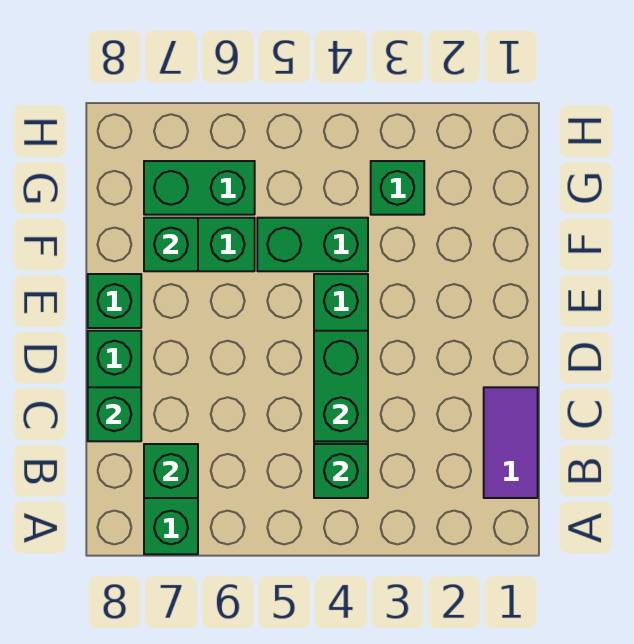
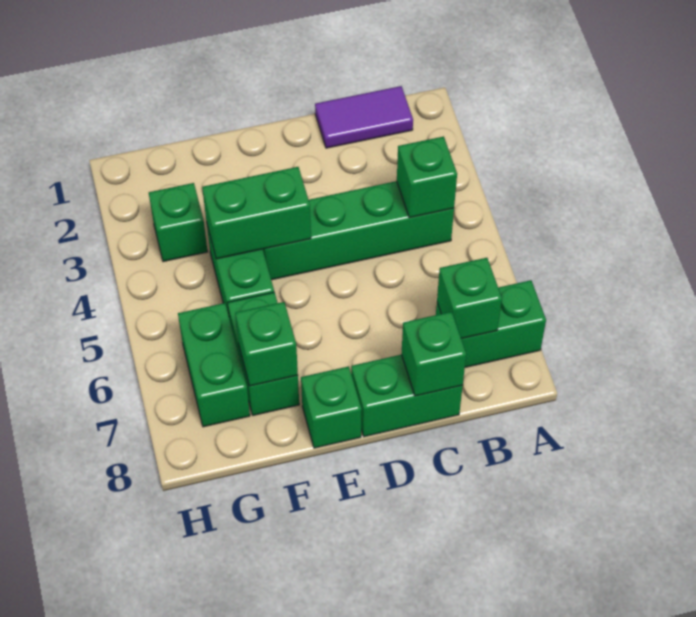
green 1x2 brick [314,331,368,441] -> green 1x2 brick moved to [202,167,311,259]

